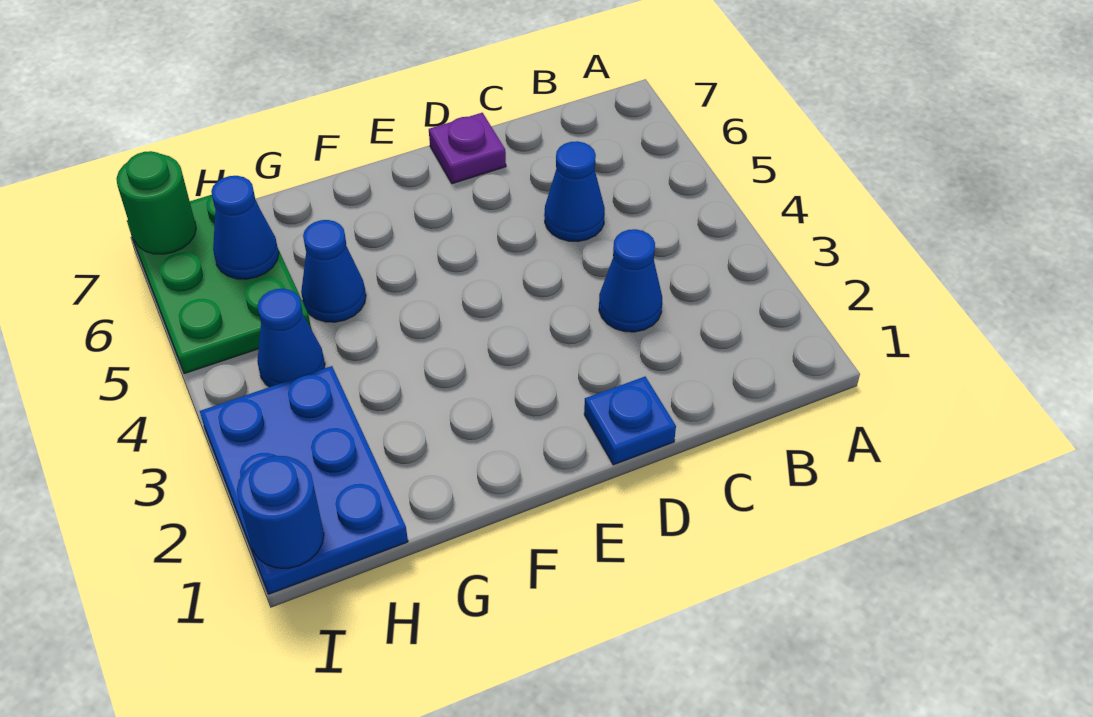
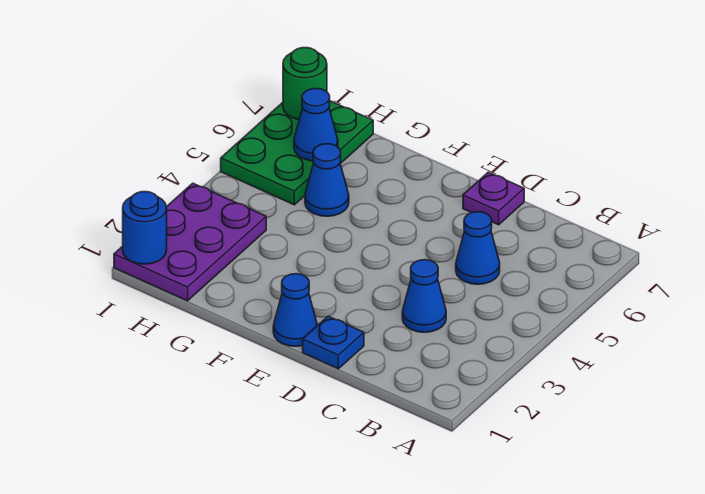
blue 2x3 plate [200,366,408,594] -> purple 2x3 plate [114,183,266,301]
blue 1x1 cone [257,289,325,387] -> blue 1x1 cone moved to [273,274,317,346]

